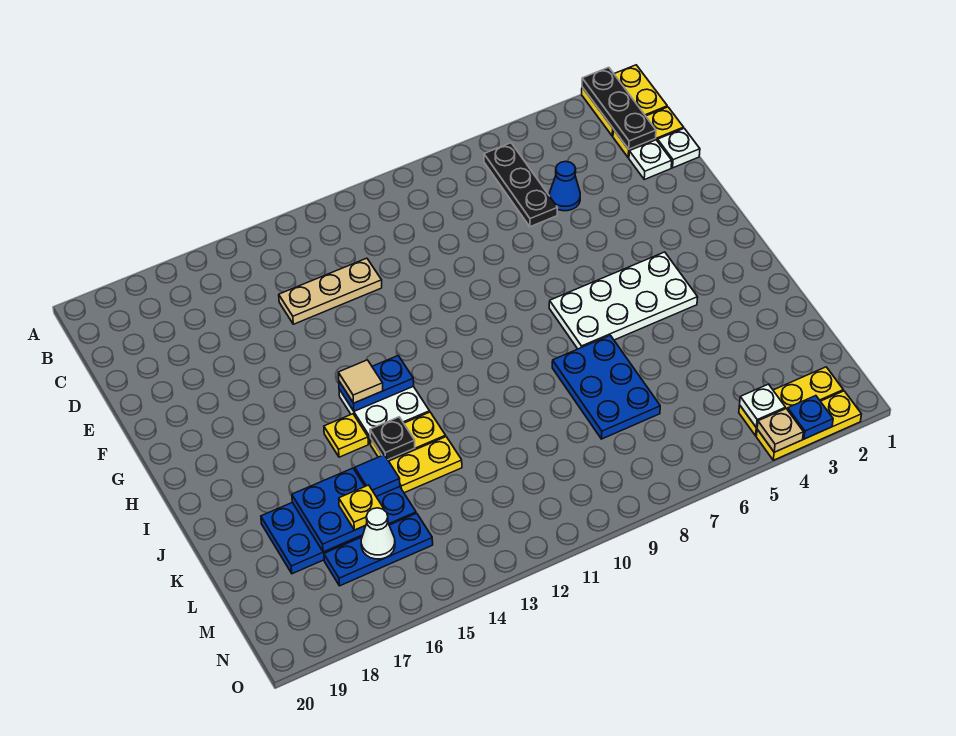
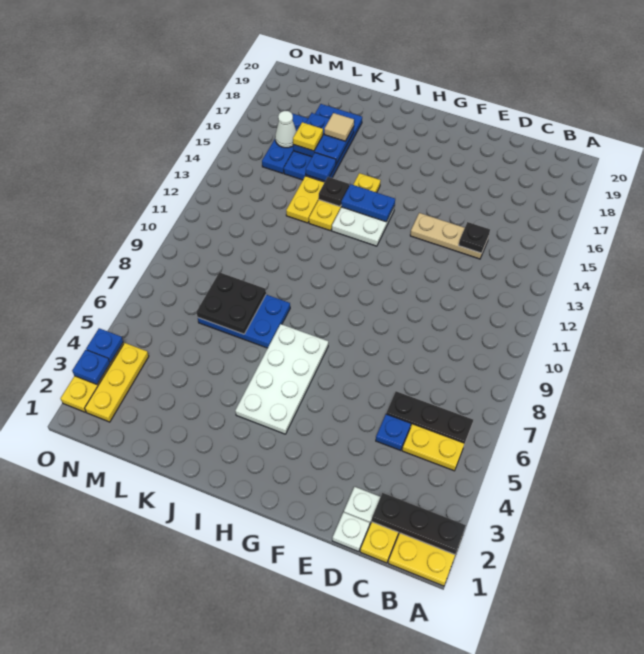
none -> yellow 1x2 plate [402,424,465,471]
blue 1x1 cone [549,161,580,211] -> blue 1x1 plate [376,414,411,451]
tan 1x3 plate [279,258,382,324] -> tan 1x3 plate turned to [410,213,488,259]
none -> black 1x1 plate [459,222,490,253]
blue 1x2 plate [339,356,414,411] -> blue 1x2 plate turned to [341,184,395,222]
tan 1x1 tile [338,360,383,403] -> tan 1x1 tile moved to [324,113,354,141]
none -> black 2x2 plate [197,272,266,334]
blue 1x1 tile [355,455,400,497] -> blue 1x1 plate [306,153,336,181]
white 1x1 plate [740,384,785,428] -> none
tan 1x1 plate [757,409,803,452] -> blue 1x1 plate [86,328,123,363]

